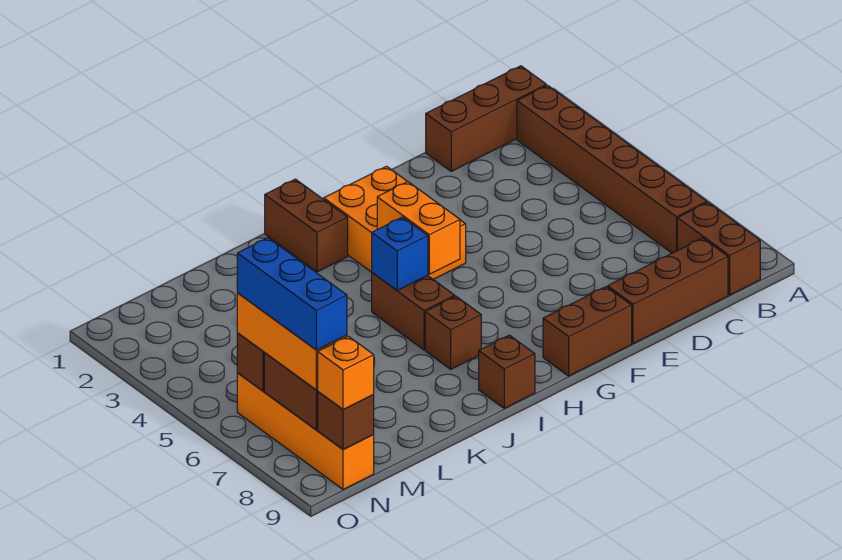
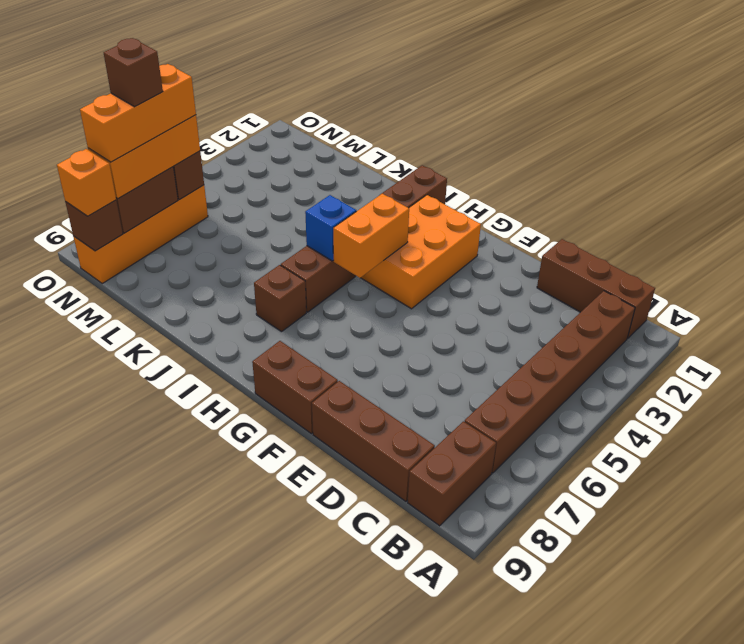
brown 1x1 brick [479,335,535,408] -> brown 1x1 brick moved to [104,38,163,107]
blue 1x3 brick [237,238,347,350] -> orange 1x3 brick [80,64,196,162]

